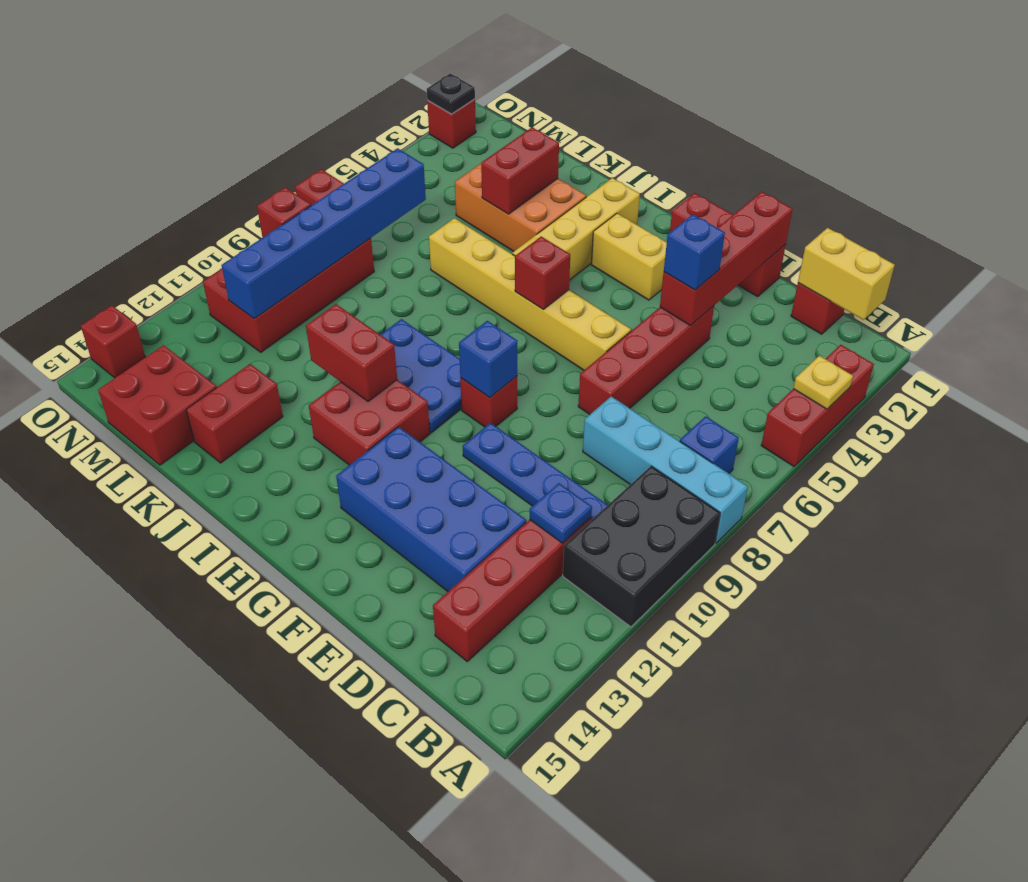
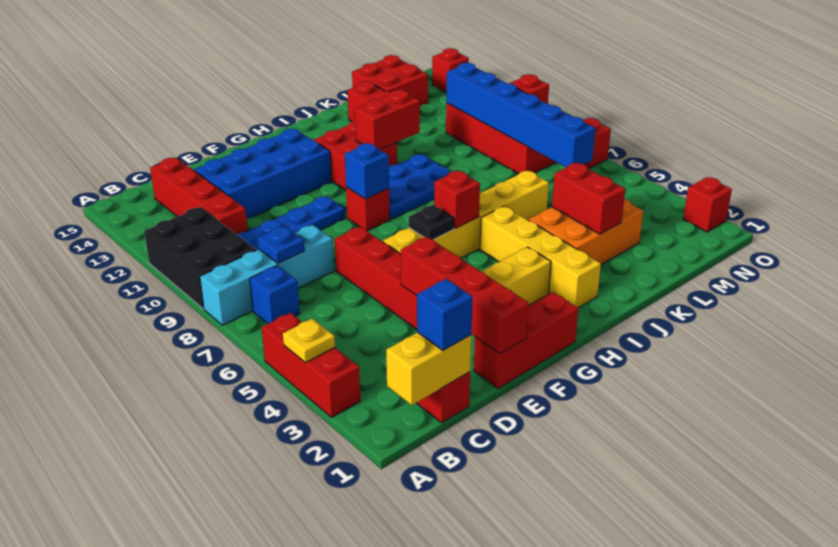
blue 1x1 plate [530,483,592,543] -> blue 1x1 plate moved to [257,226,305,263]
blue 1x1 brick [664,214,725,290] -> blue 1x1 brick moved to [417,279,473,350]
black 1x1 plate [427,73,475,114] -> black 1x1 plate moved to [409,205,454,240]

